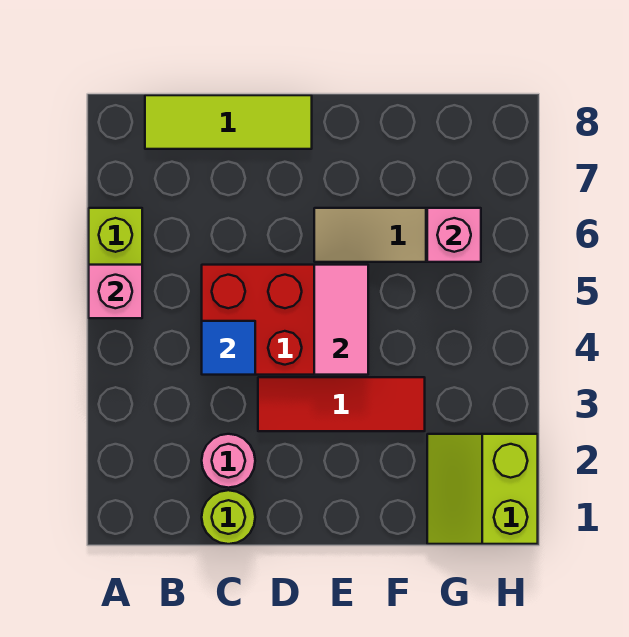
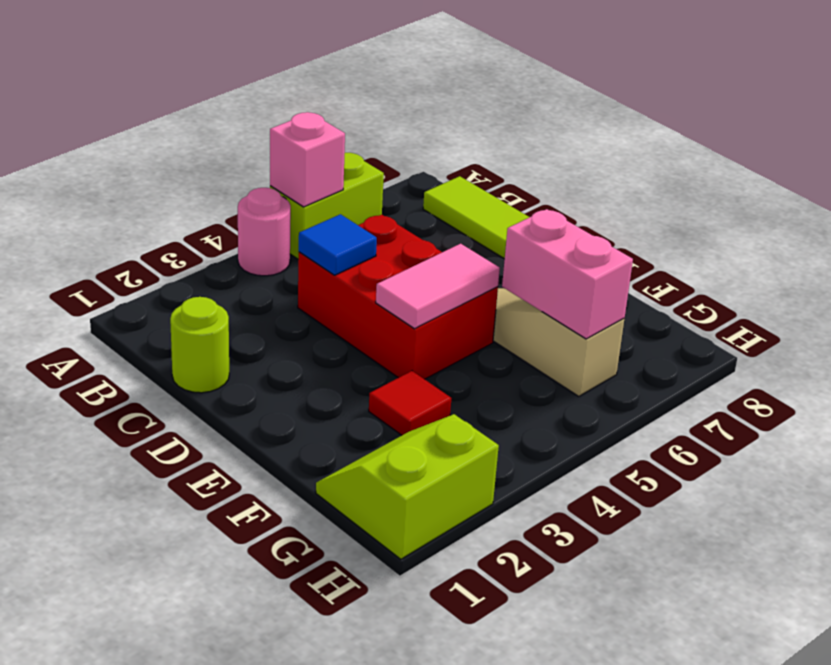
pink 1x1 round brick [202,434,255,488] -> pink 1x1 round brick moved to [238,188,291,276]
red 1x3 tile [258,377,425,431] -> red 1x1 tile [369,371,451,435]
pink 1x1 brick [427,208,481,262] -> pink 1x2 brick [502,209,633,339]

